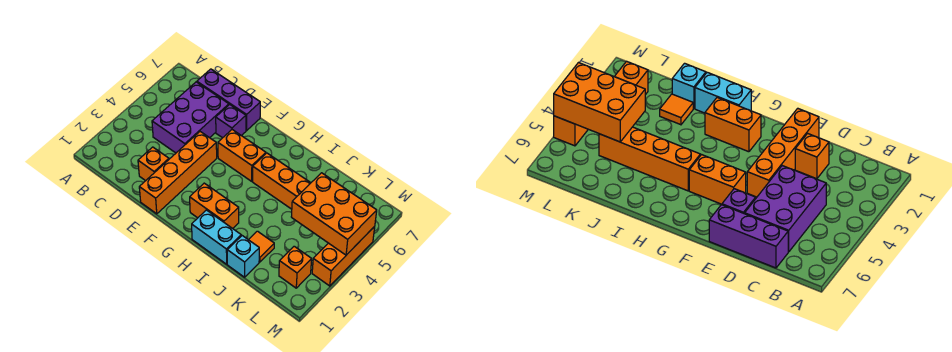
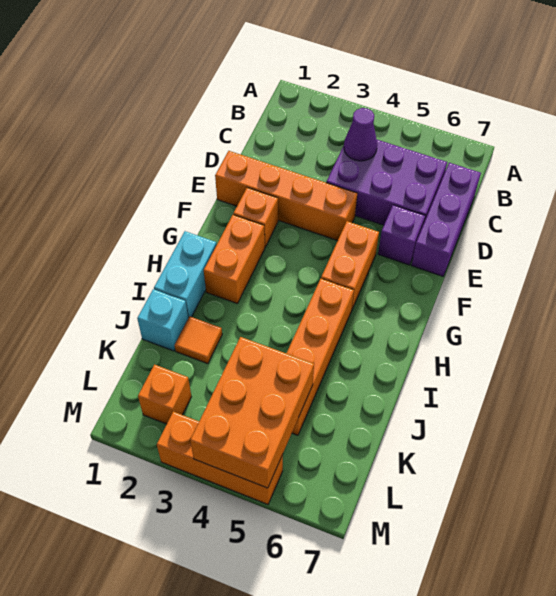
none -> purple 1x1 cone [344,108,377,161]
orange 1x1 brick [138,147,169,181] -> orange 1x1 brick moved to [233,188,278,247]

